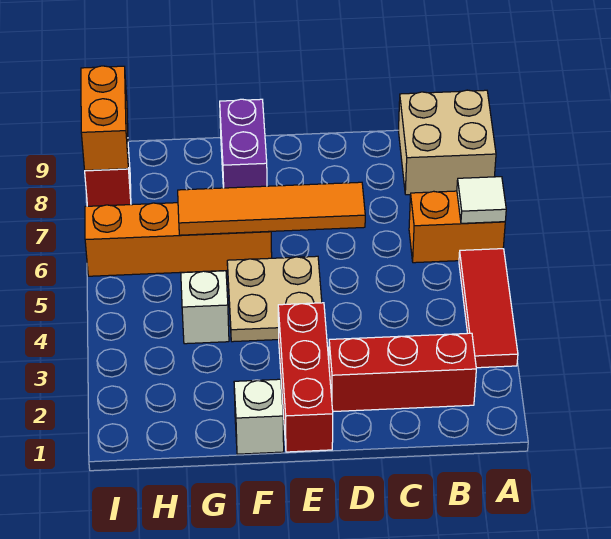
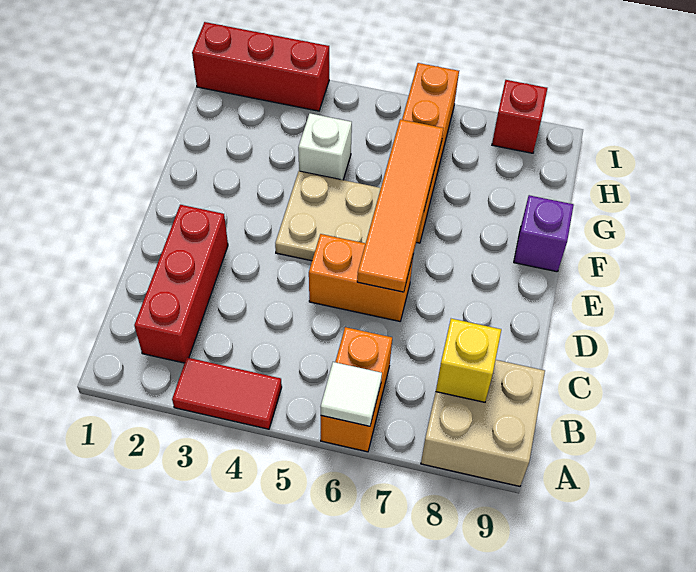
red 1x3 tile [459,249,518,368] -> red 1x2 tile [172,358,282,429]
none -> yellow 1x1 brick [436,319,501,402]
red 1x3 brick [278,303,333,452] -> red 1x3 brick moved to [192,22,329,111]
white 1x1 brick [234,379,284,454] -> none
purple 1x2 brick [220,99,267,188] -> purple 1x1 brick [514,195,574,272]
orange 1x2 brick [81,66,128,170] -> orange 1x2 brick moved to [309,234,413,321]

